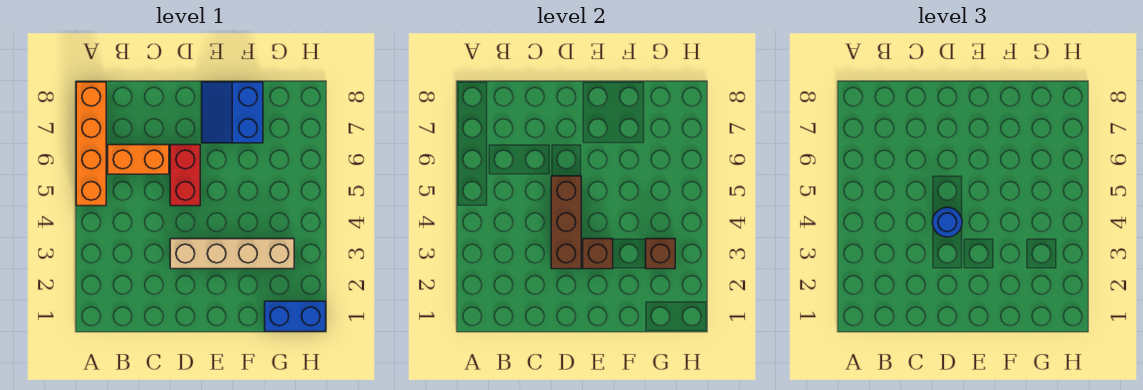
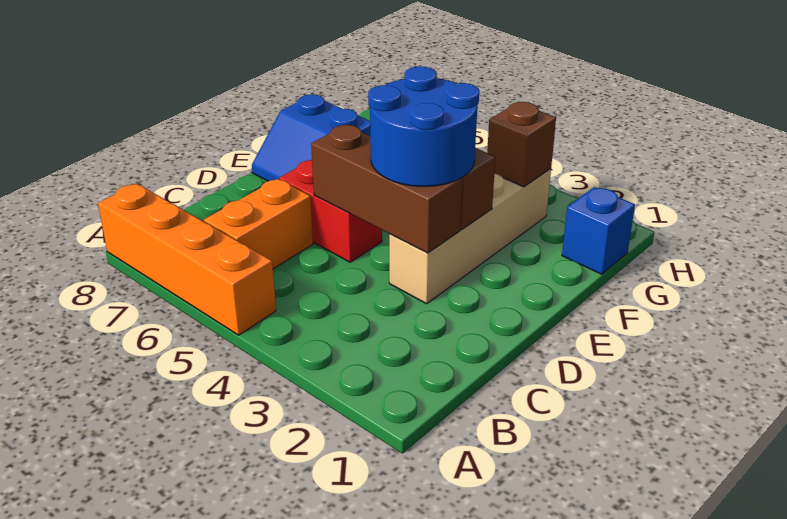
blue 1x1 round brick [932,207,962,237] -> blue 2x2 round brick [368,66,479,186]
blue 1x2 brick [265,301,326,331] -> blue 1x1 brick [562,187,635,274]

